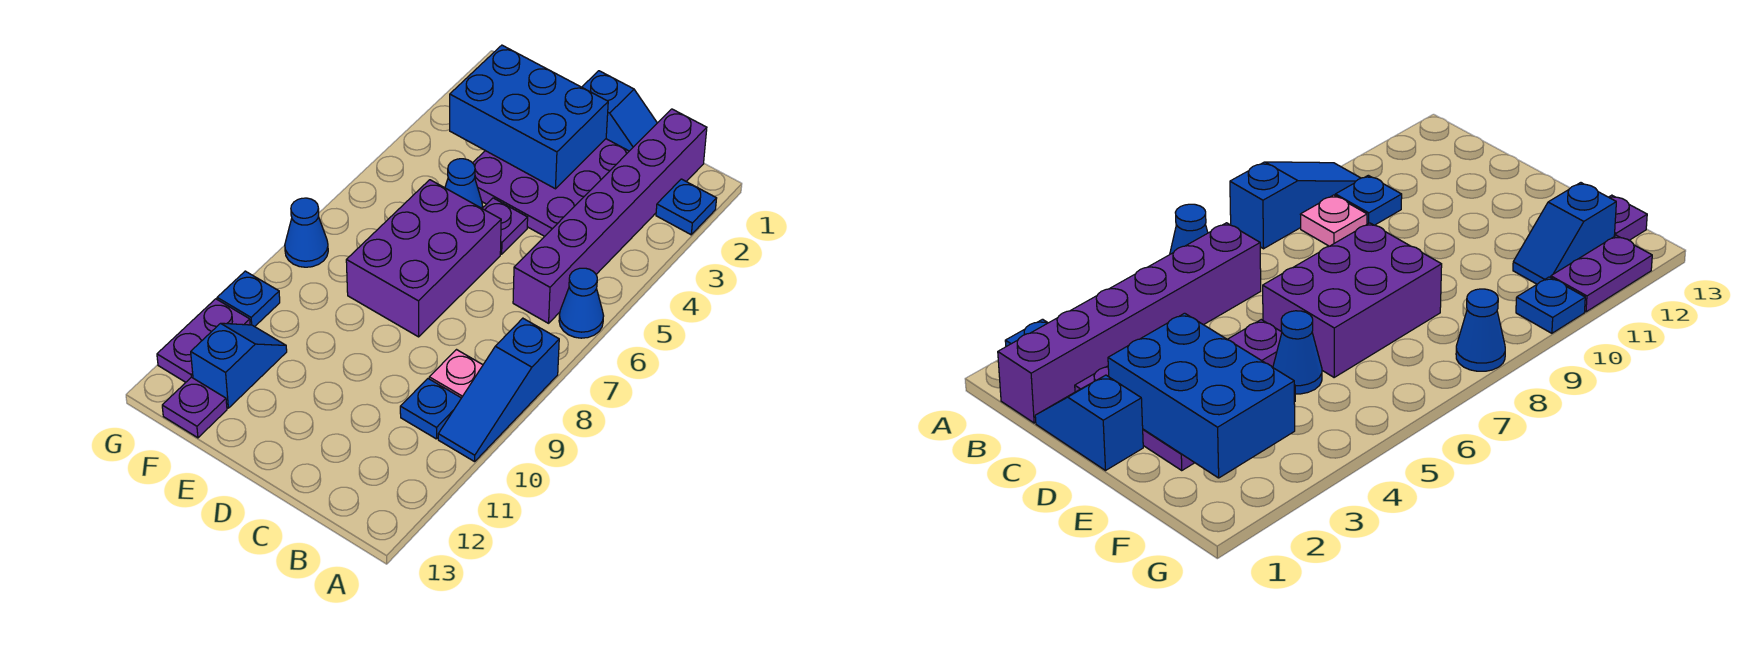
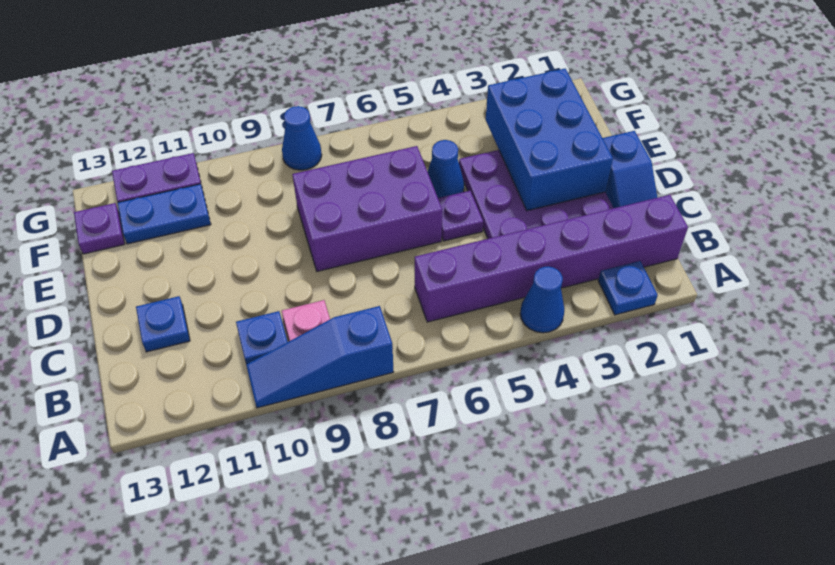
blue 1x1 cone [559,268,604,338] -> blue 1x1 cone moved to [520,266,565,333]
blue 1x2 slope [191,323,287,408] -> blue 1x2 plate [118,184,211,244]
blue 1x1 plate [217,271,280,327] -> blue 1x1 plate moved to [136,296,190,352]

